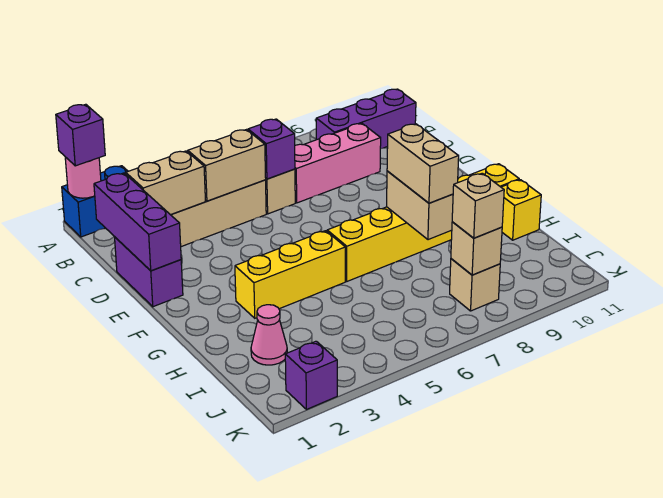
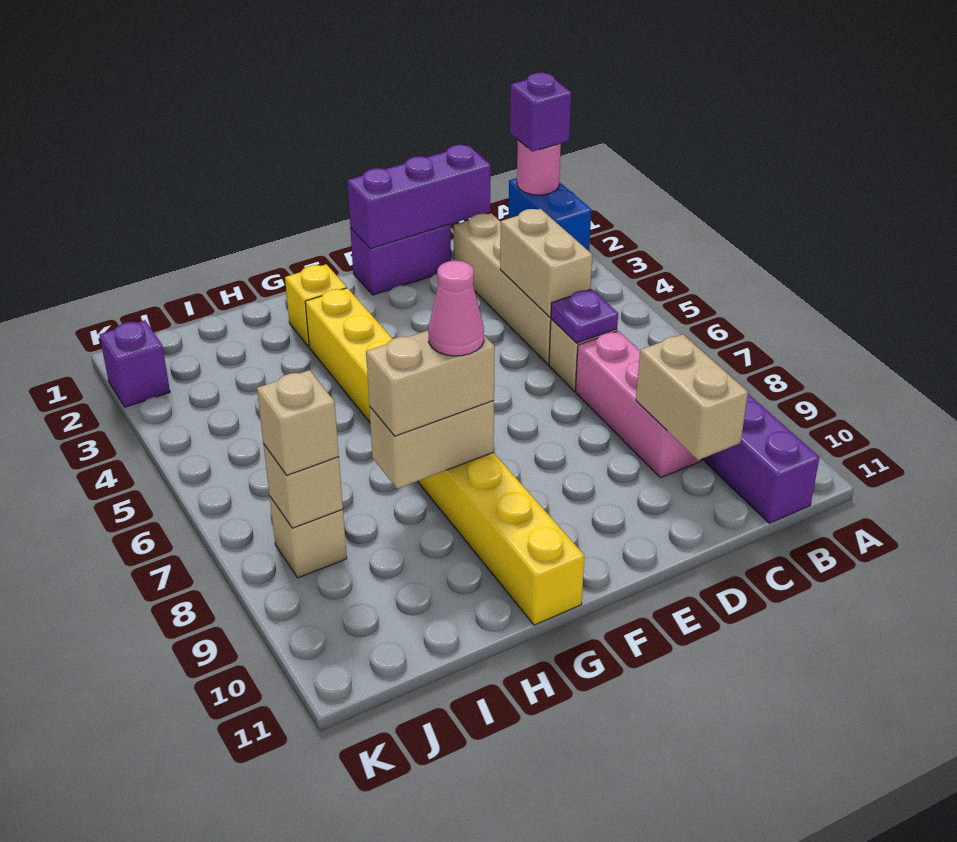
tan 1x2 brick [126,151,205,215] -> tan 1x2 brick moved to [636,334,748,460]
purple 1x1 brick [248,119,295,179] -> purple 1x1 plate [551,289,618,343]
yellow 1x1 brick [501,180,541,240] -> yellow 1x1 brick moved to [285,264,347,347]
pink 1x1 cone [251,305,287,365] -> pink 1x1 cone moved to [428,261,484,356]

